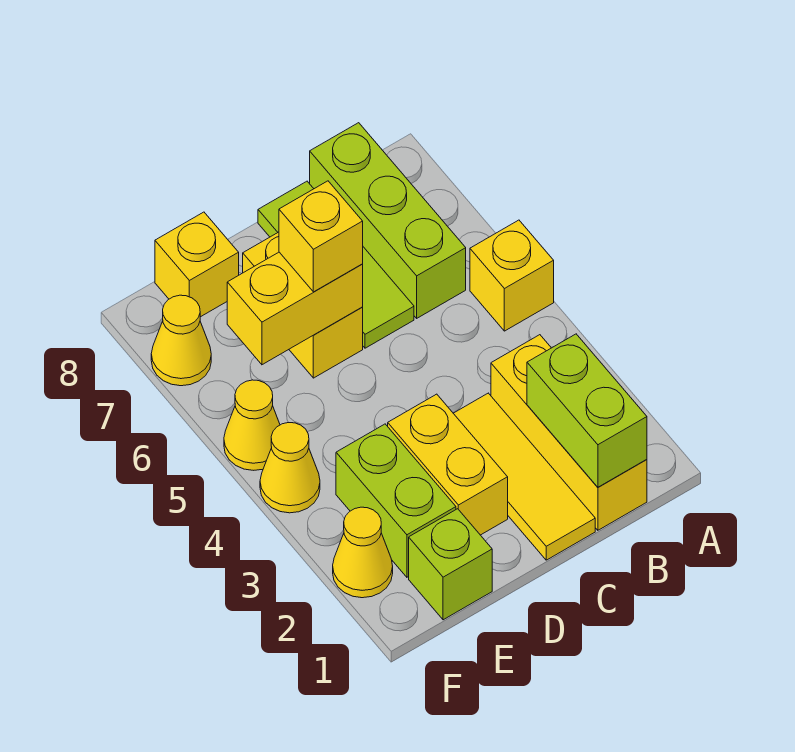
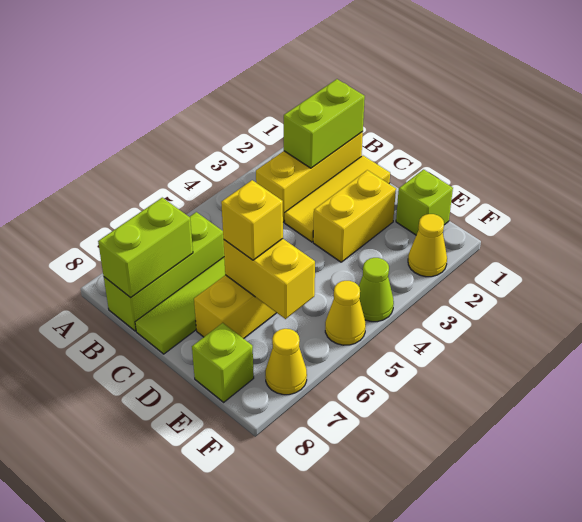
yellow 1x1 brick [470,220,554,331] -> none
lime 1x2 brick [336,424,456,577] -> lime 1x2 brick moved to [98,198,193,298]
yellow 1x1 brick [155,212,239,317] -> lime 1x1 brick [192,323,254,402]
yellow 1x1 cone [260,423,320,513] -> lime 1x1 cone [359,258,394,322]

